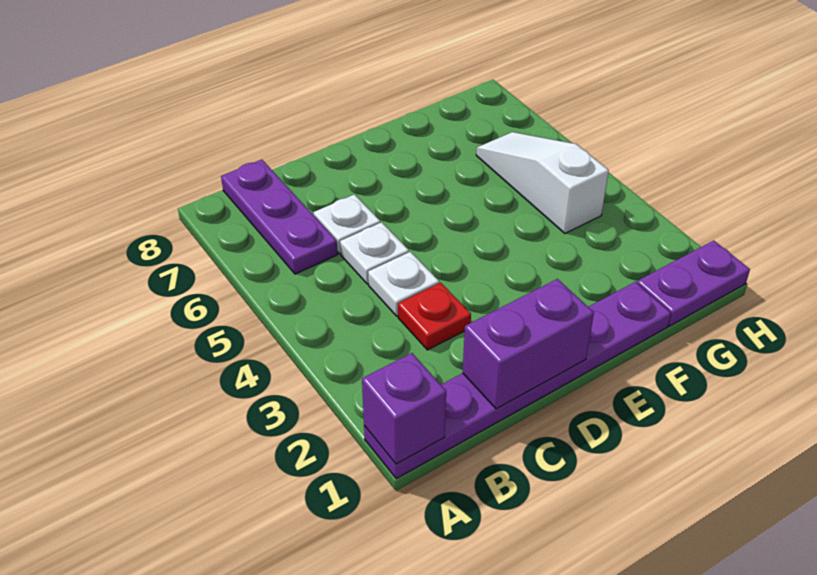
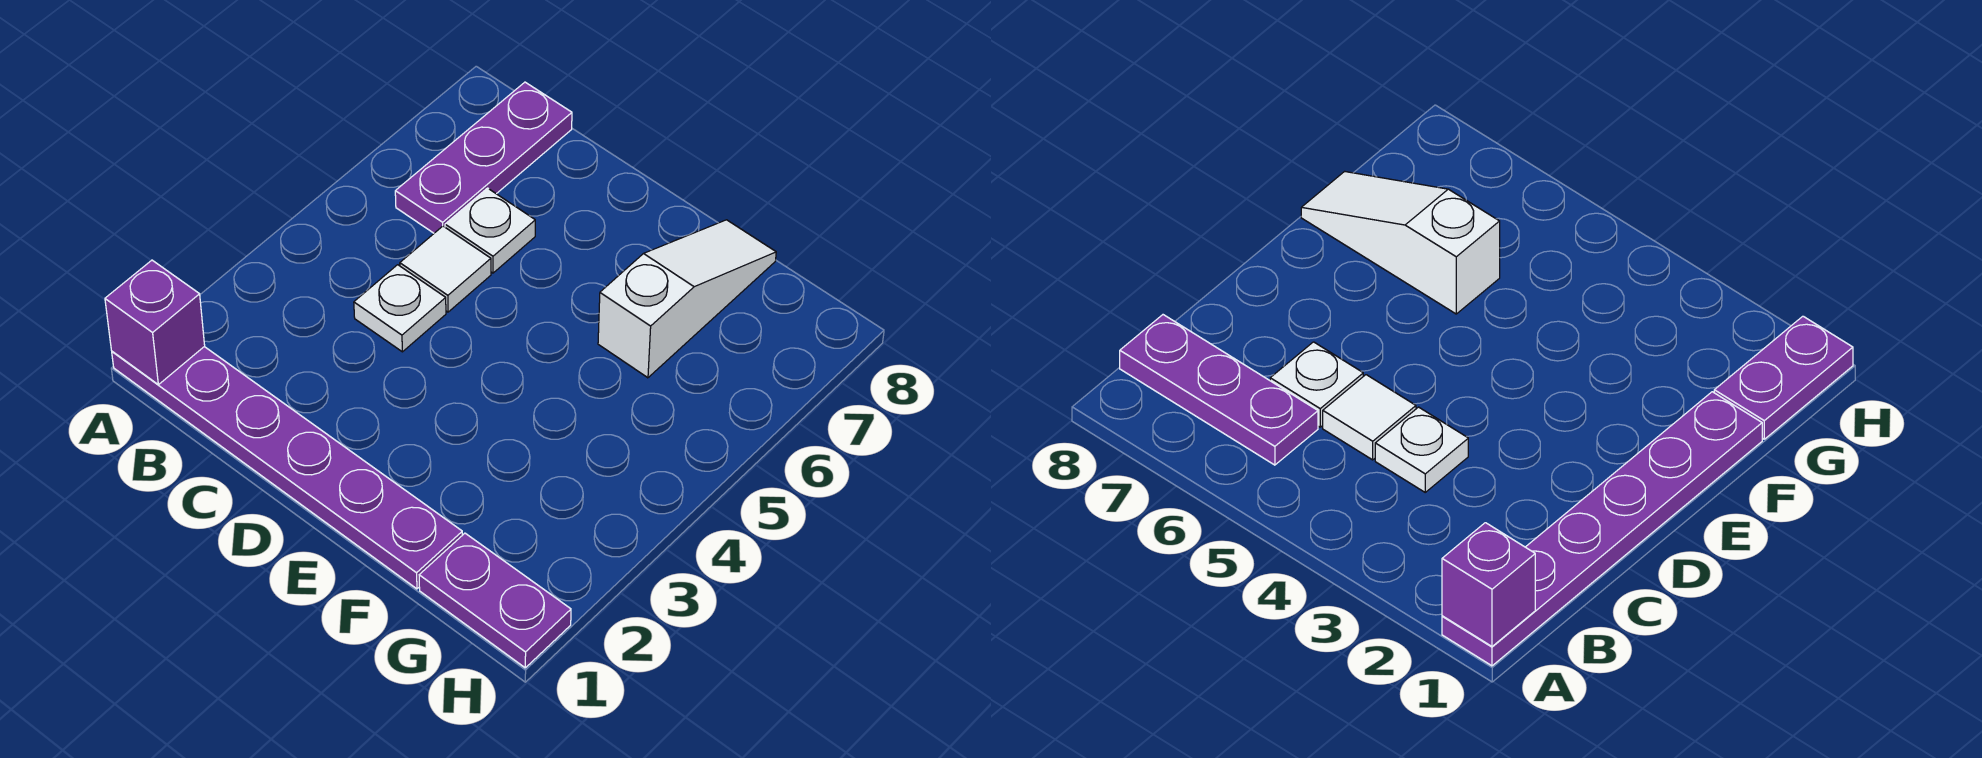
purple 1x2 brick [463,279,594,409] -> none
red 1x1 plate [398,283,471,350] -> none
white 1x1 plate [340,222,409,284] -> white 1x1 tile [400,226,491,312]
white 1x3 slope [476,132,609,233] -> white 1x3 slope moved to [598,220,776,378]

